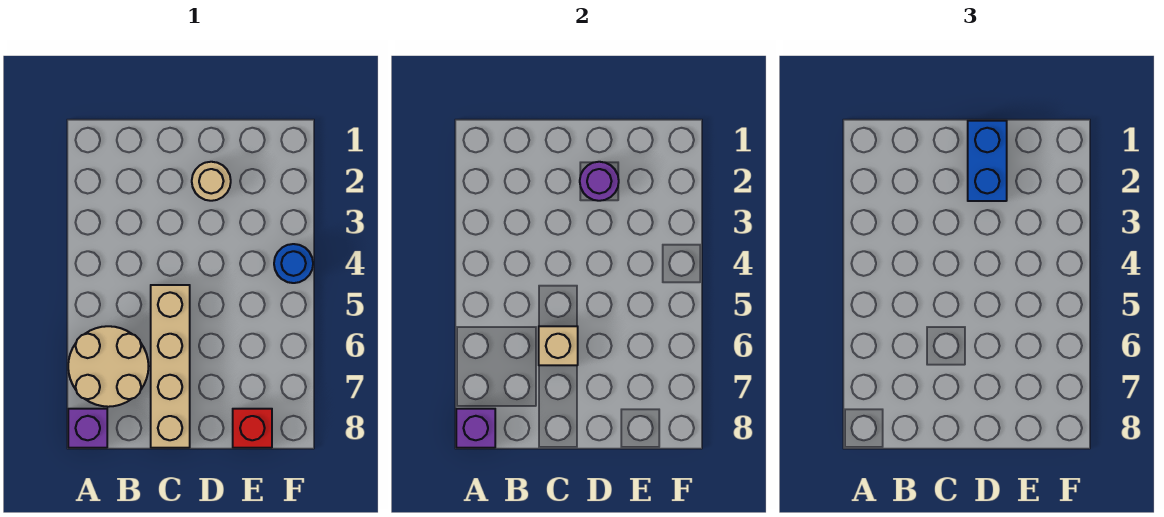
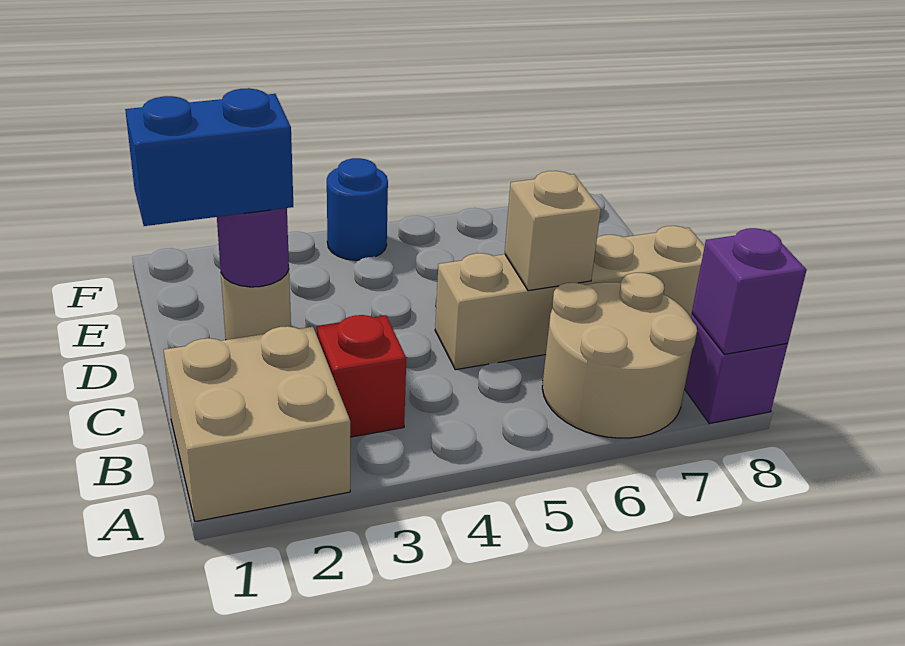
none -> tan 2x2 brick [164,326,350,522]
red 1x1 brick [233,409,272,448] -> red 1x1 brick moved to [317,315,406,437]

